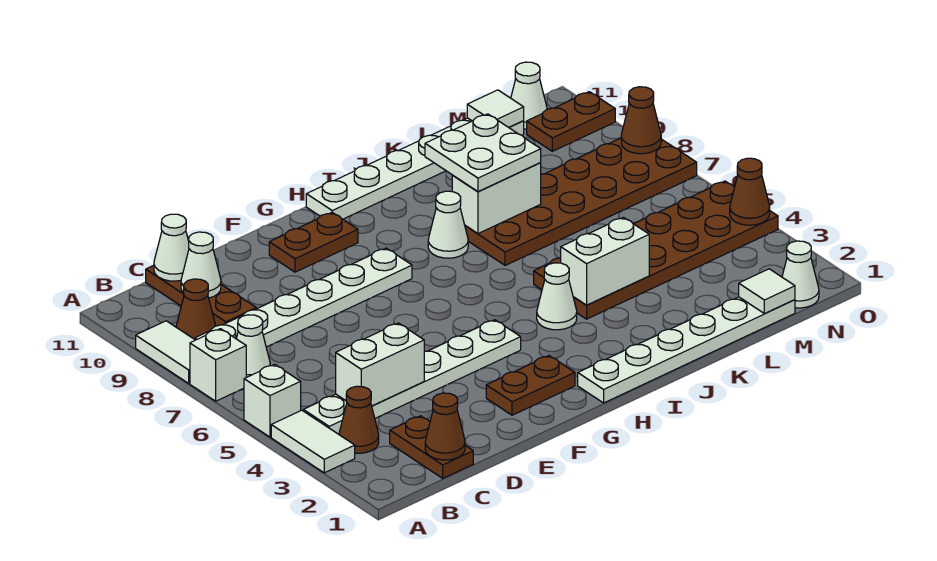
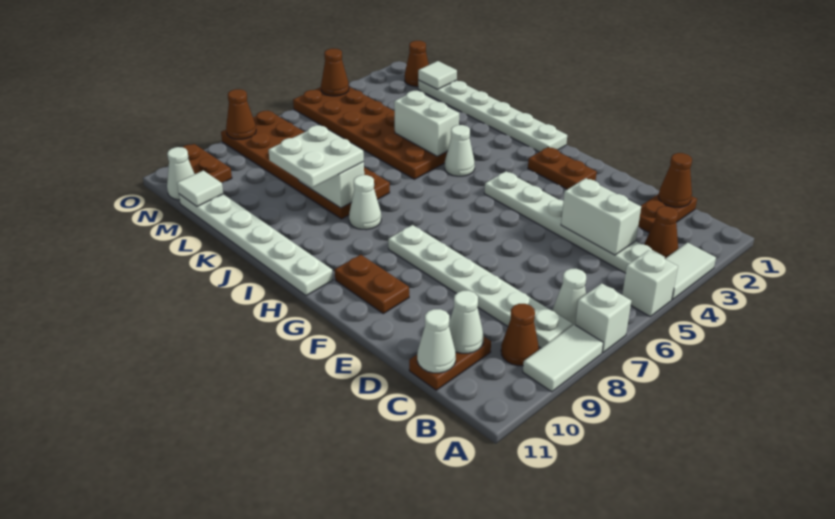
brown 1x3 plate [146,265,256,326] -> brown 1x2 plate [409,337,491,390]
white 1x1 cone [782,241,819,308] -> brown 1x1 cone [405,41,429,87]

